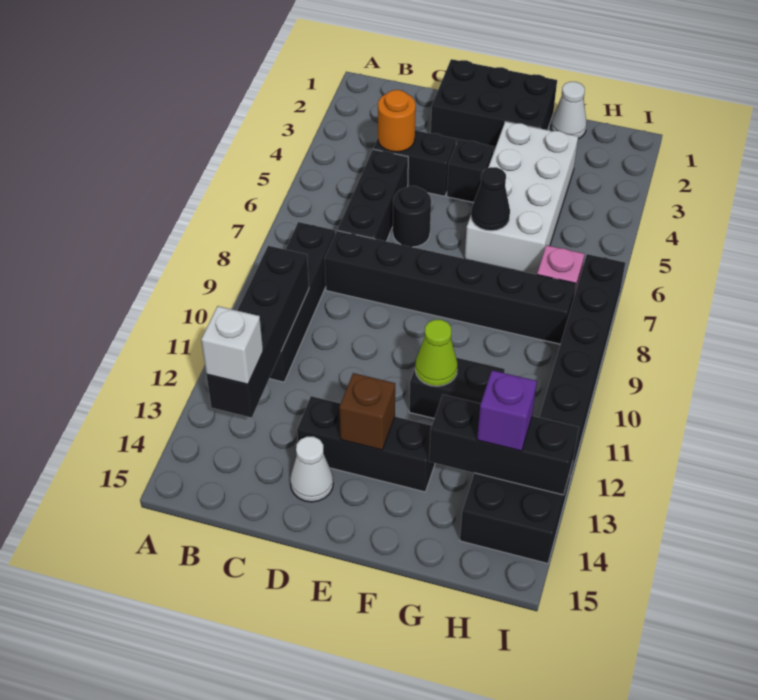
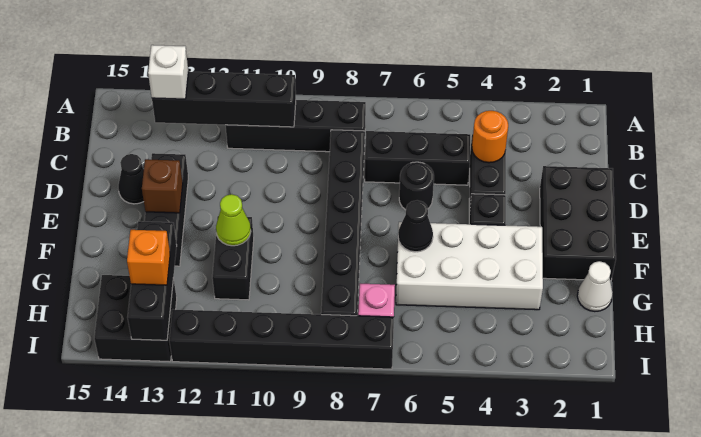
white 1x1 cone [290,437,333,502] -> black 1x1 cone [118,154,144,204]
purple 1x1 brick [477,370,537,451] -> orange 1x1 brick [127,230,170,285]

